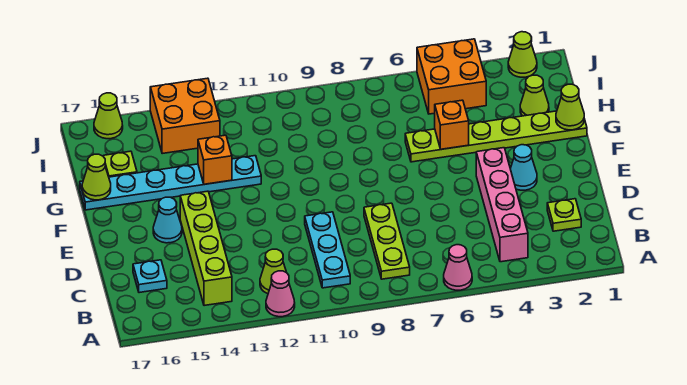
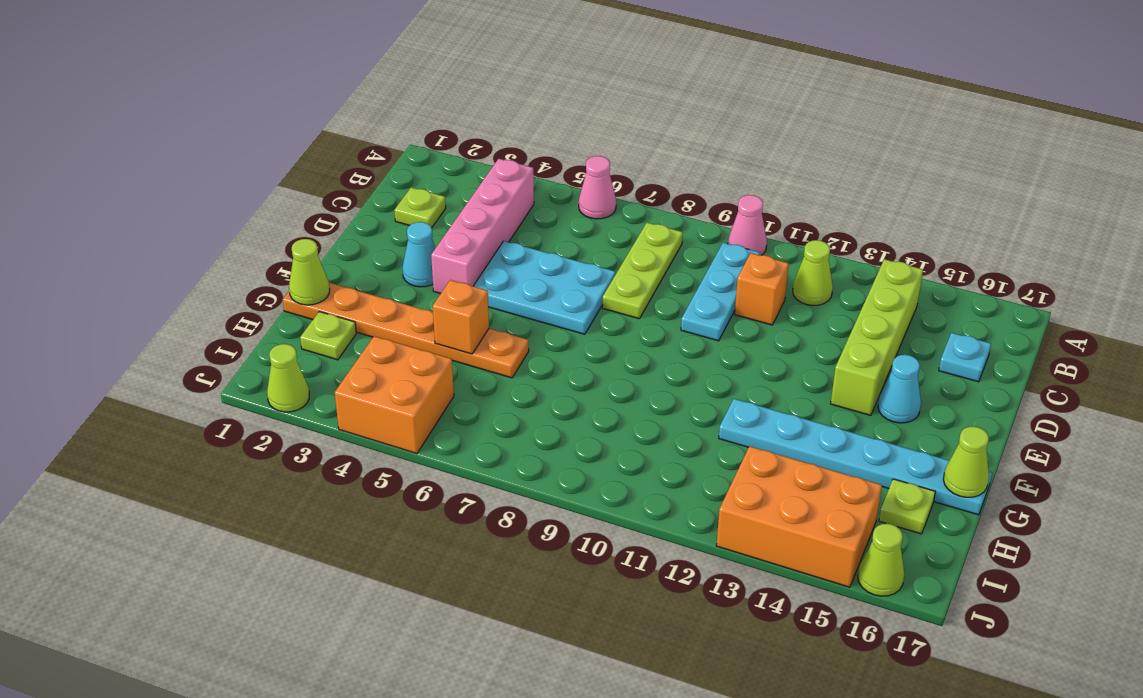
pink 1x1 cone [266,271,295,317] -> pink 1x1 cone moved to [728,195,767,255]
none -> cyan 2x3 plate [474,241,615,334]
lime 1x6 plate [405,111,587,162] -> orange 1x6 plate [283,283,529,378]
orange 1x1 brick [198,135,232,184] -> orange 1x1 brick moved to [735,253,789,325]
lime 1x1 cone [520,75,549,116] -> lime 1x1 plate [300,312,356,360]
orange 2x2 brick [150,78,220,154] -> orange 2x3 brick [716,446,882,587]

